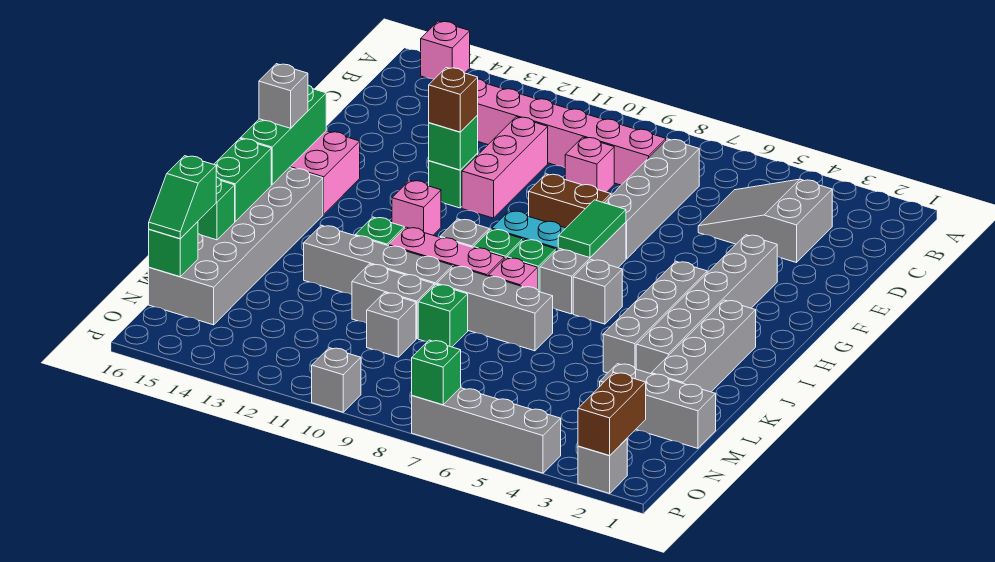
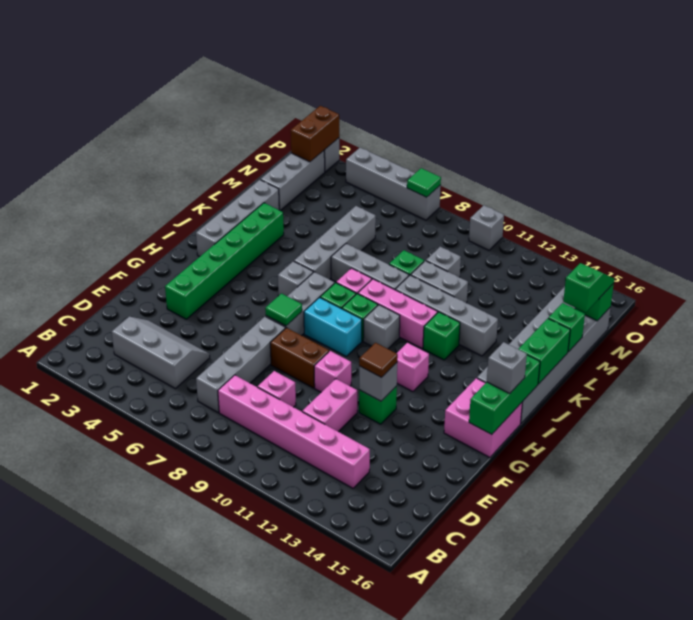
pink 1x1 brick [421,21,470,79] -> pink 1x1 brick moved to [314,351,351,392]
grey 2x3 slope [698,179,832,263] -> grey 2x3 slope turned to [112,317,210,389]
pink 1x3 brick [462,117,548,218] -> pink 1x2 brick [302,379,357,432]
grey 1x6 brick [636,235,777,374] -> green 1x6 brick [165,203,284,319]
green 1x1 brick [429,115,478,170] -> grey 1x1 brick [359,363,397,401]
brown 1x1 brick [429,68,478,132] -> brown 1x1 tile [359,343,398,377]
green 1x2 tile [558,200,626,258] -> green 1x1 tile [265,294,302,326]
grey 1x4 brick [603,262,707,373] -> grey 1x4 brick moved to [294,206,376,279]
grey 1x3 brick [600,364,716,448] -> grey 1x3 brick turned to [260,151,325,211]
green 1x1 brick [412,340,461,405] -> green 1x1 tile [407,168,441,197]

